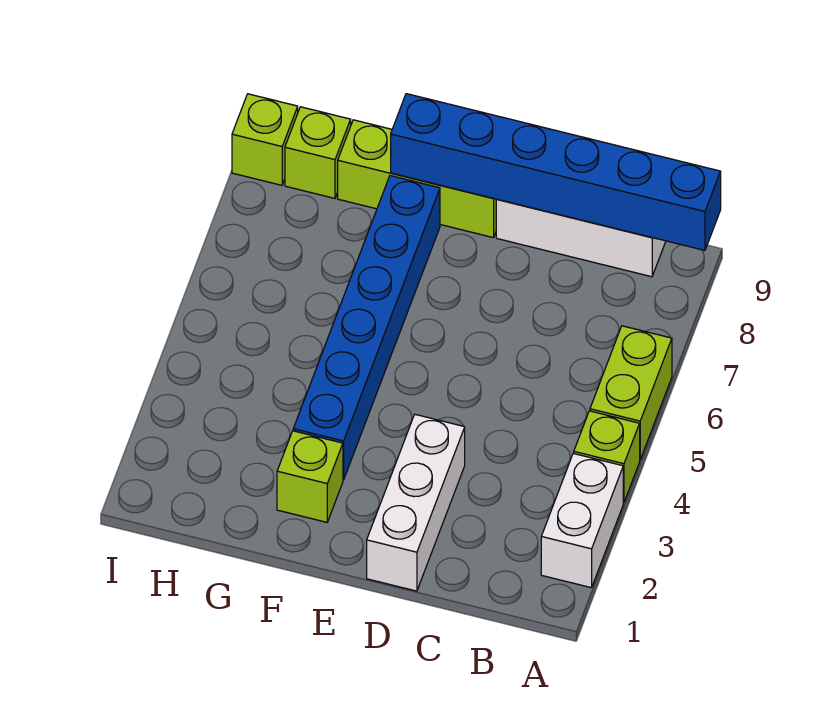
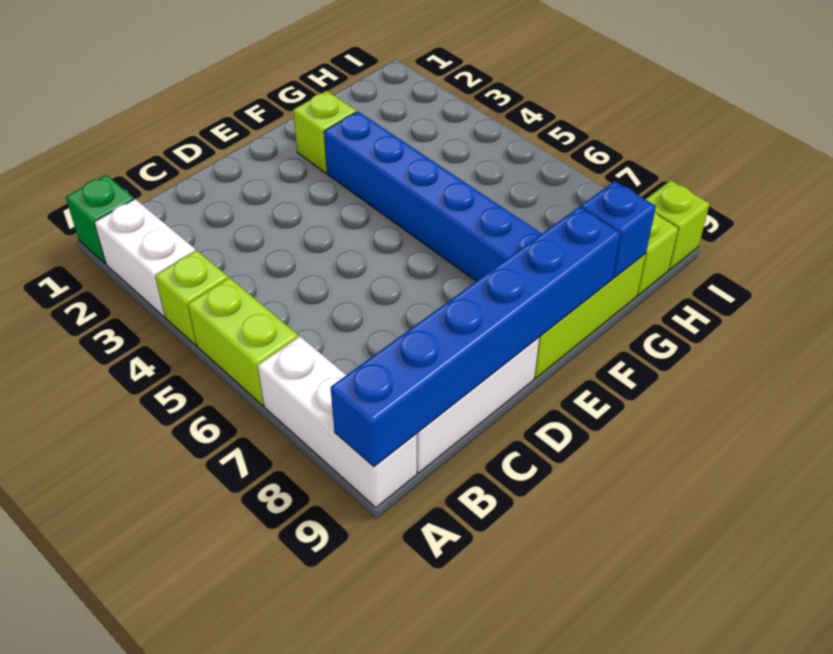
none -> green 1x1 brick [66,175,134,264]
white 1x3 brick [367,415,465,591] -> white 1x3 brick moved to [258,336,417,508]
none -> blue 1x1 brick [581,181,656,278]

